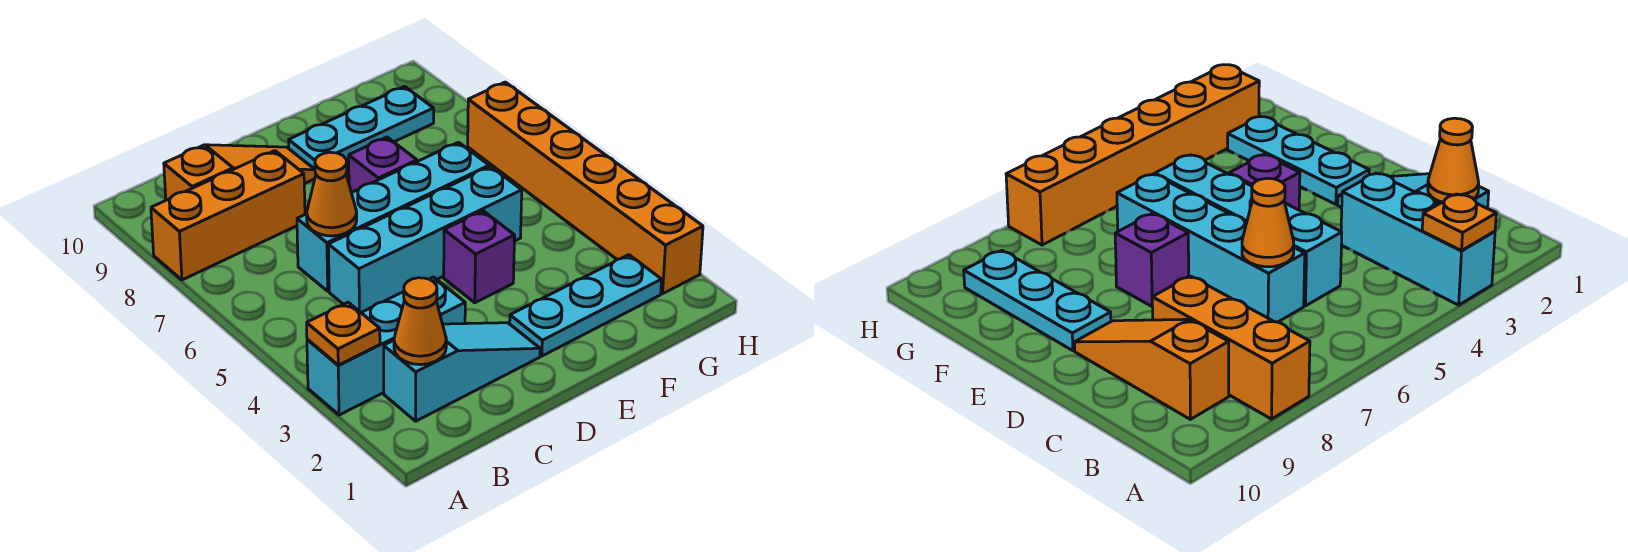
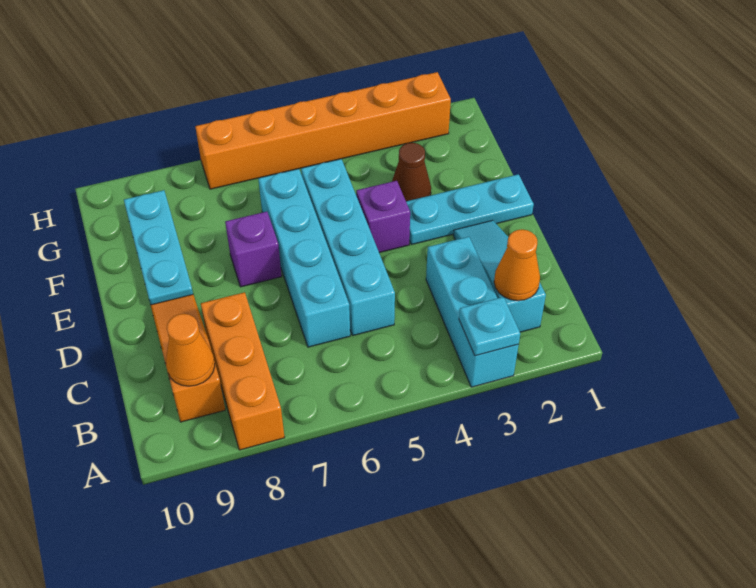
orange 1x1 plate [307,302,380,365] -> cyan 1x1 plate [459,297,520,356]
orange 1x1 cone [307,152,357,236] -> orange 1x1 cone moved to [166,314,215,386]
cyan 1x3 plate [510,255,662,356] -> cyan 1x3 plate turned to [406,174,534,245]
none -> brown 1x1 cone [392,143,431,201]

